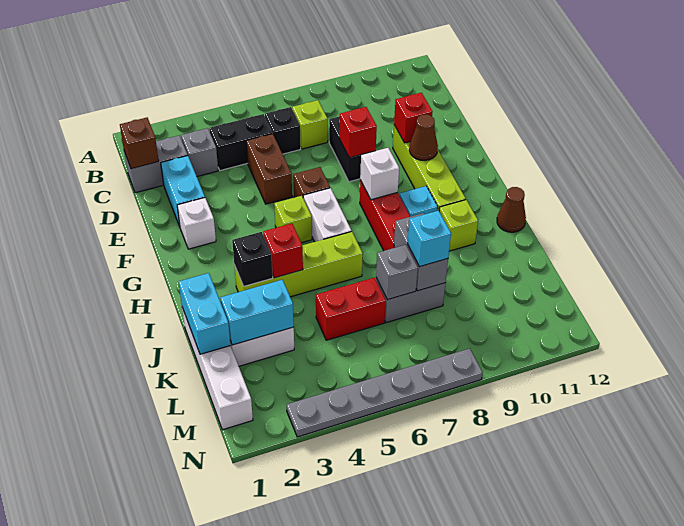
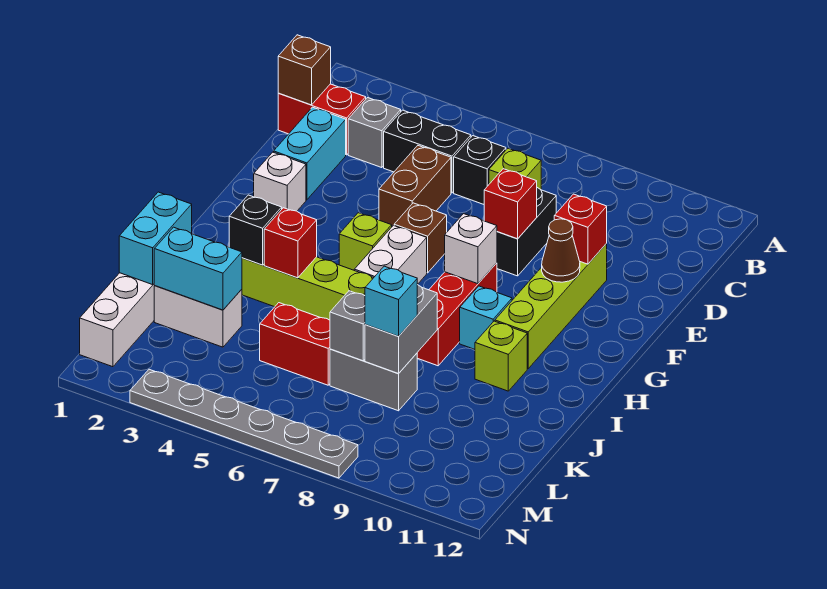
grey 1x2 brick [124,135,188,193] -> red 1x2 brick [278,84,366,155]
brown 1x1 cone [497,187,526,232] -> none

